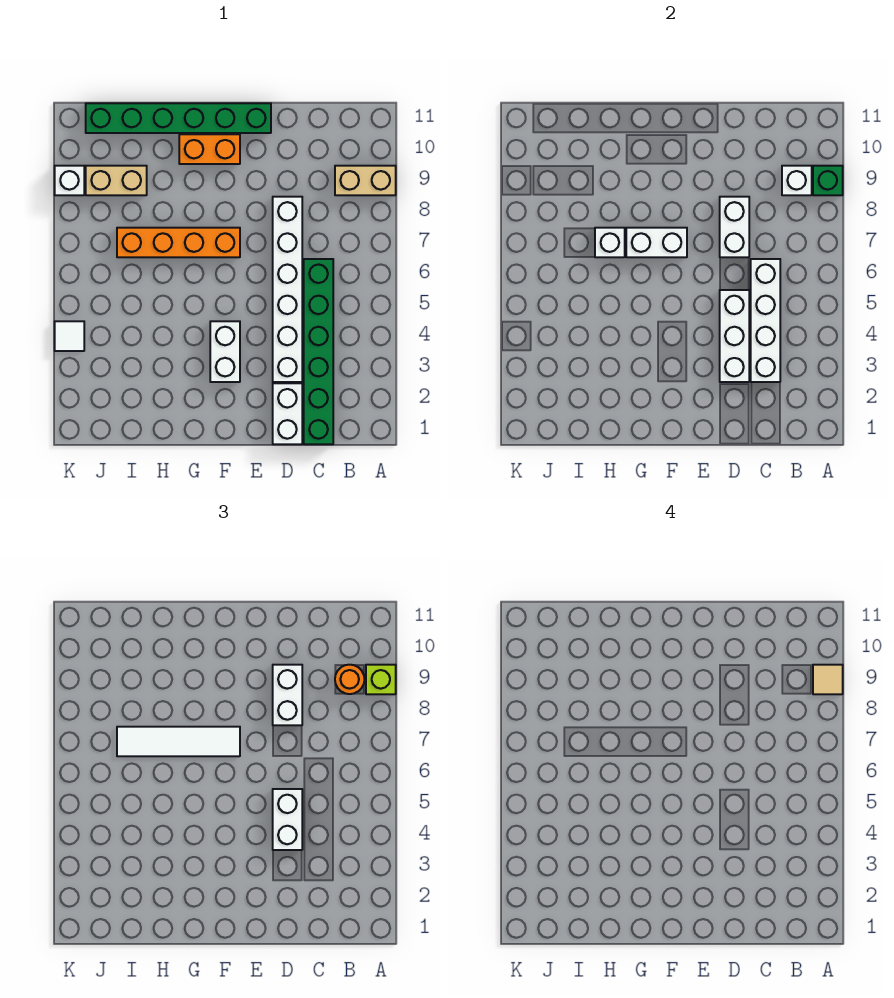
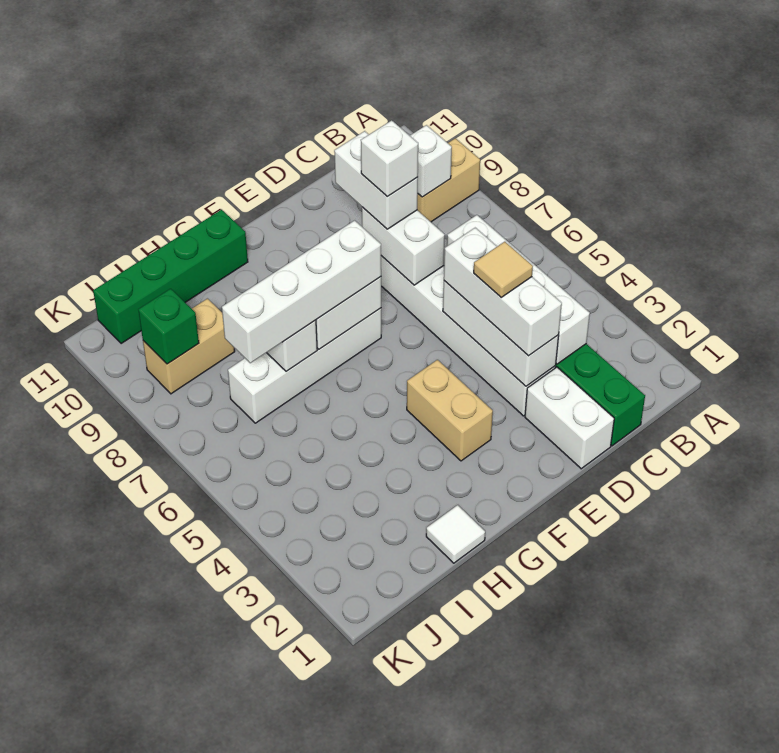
green 1x1 brick [813,166,843,195] -> green 1x1 brick moved to [138,289,199,364]
lime 1x1 brick [366,665,396,694] -> none
tan 1x1 tile [813,665,843,694] -> tan 1x1 tile moved to [474,242,533,297]
orange 1x1 round brick [335,665,365,694] -> none
white 1x2 brick [273,789,302,850] -> white 1x3 brick [444,228,562,356]
green 1x6 brick [86,103,271,133] -> green 1x4 brick [93,210,248,344]
white 1x2 brick [210,321,240,382] -> tan 1x2 brick [407,360,493,461]
orange 1x4 brick [117,228,240,257] -> white 1x4 brick [228,308,381,423]
white 1x4 tile [117,727,240,756] -> white 1x4 brick [222,220,381,363]
orange 1x2 brick [179,134,240,164] -> none
white 1x1 tile [55,321,84,351] -> white 1x1 tile moved to [426,505,485,563]
white 1x1 brick [55,166,84,195] -> white 1x1 brick moved to [361,120,418,197]

